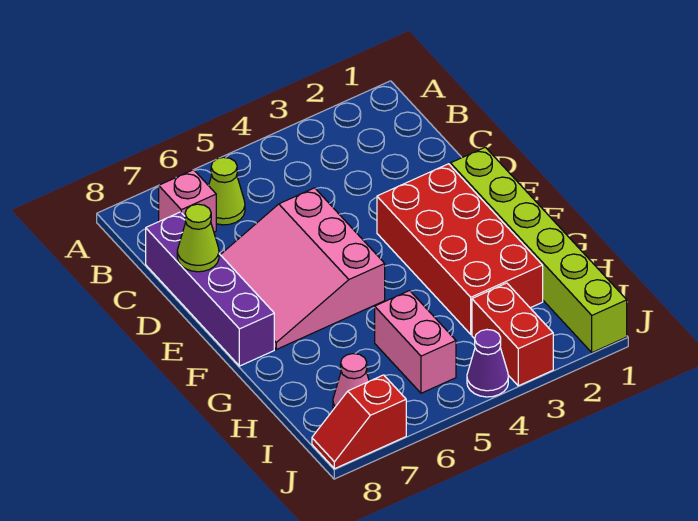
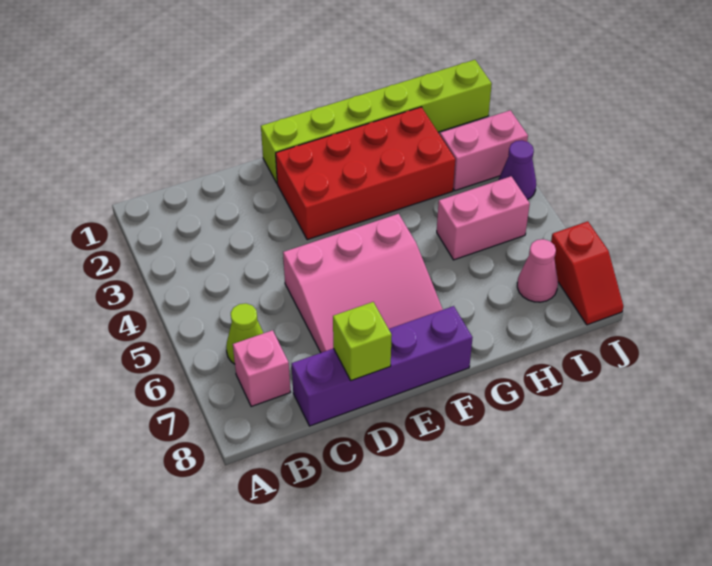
lime 1x1 cone [177,204,219,272] -> lime 1x1 brick [333,302,392,381]
red 1x2 brick [472,283,553,386] -> pink 1x2 brick [440,110,528,191]

